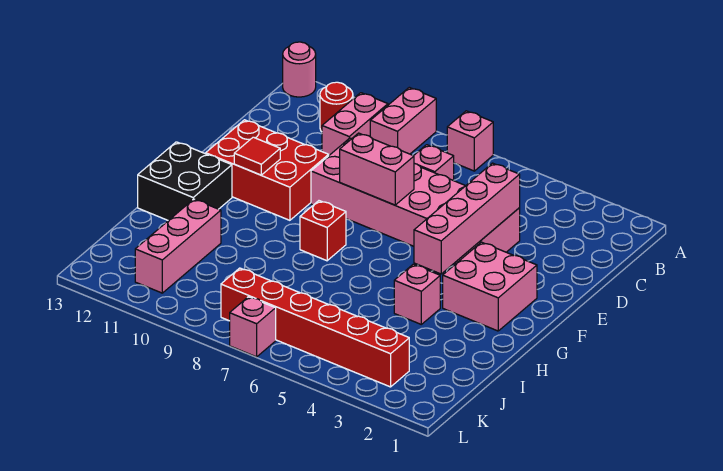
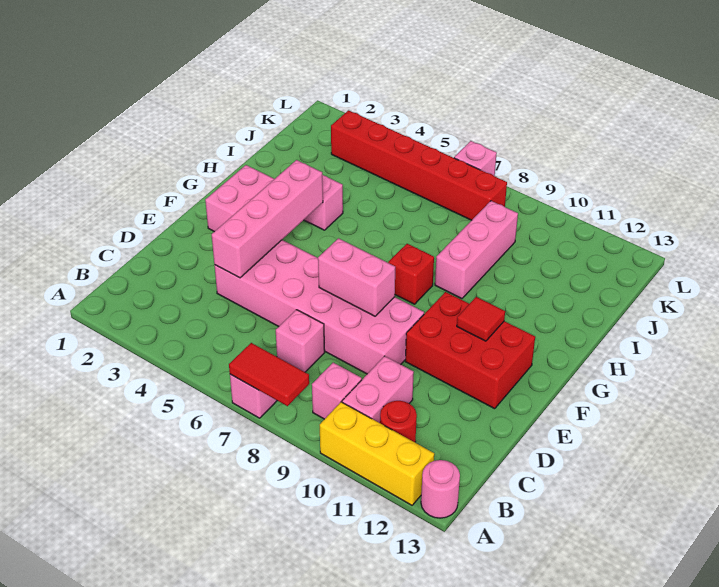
none -> red 1x2 tile [229,343,309,406]
pink 1x2 brick [370,87,436,154] -> pink 1x1 brick [312,363,362,419]
none -> yellow 1x3 brick [320,402,434,505]
black 2x2 brick [138,142,232,221] -> none
pink 1x3 brick [135,199,221,293] -> pink 1x3 brick moved to [435,201,518,299]

